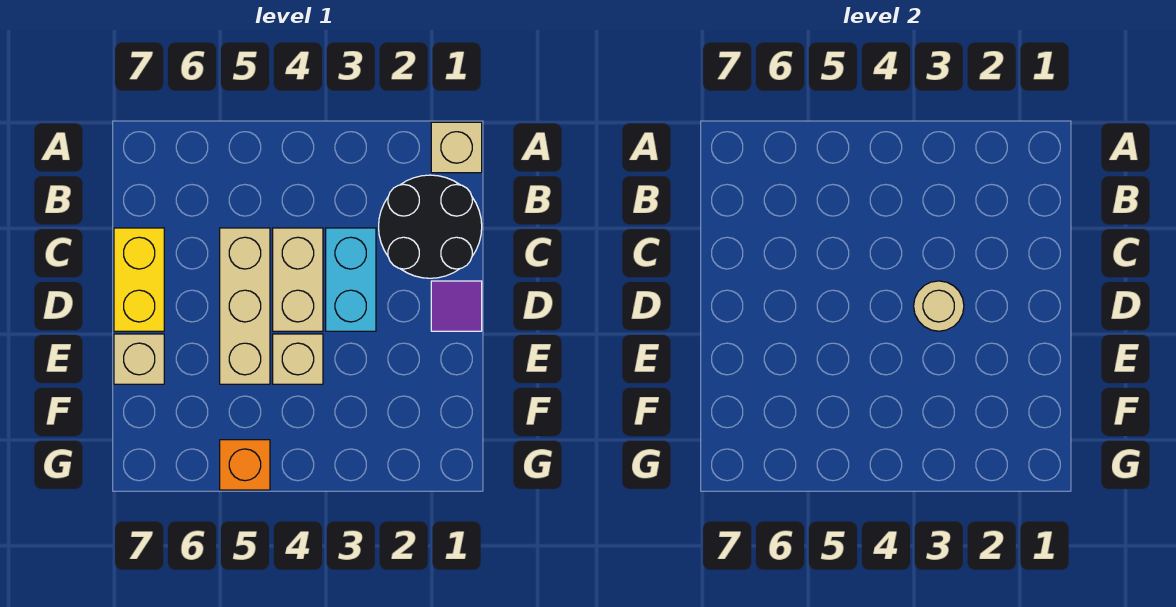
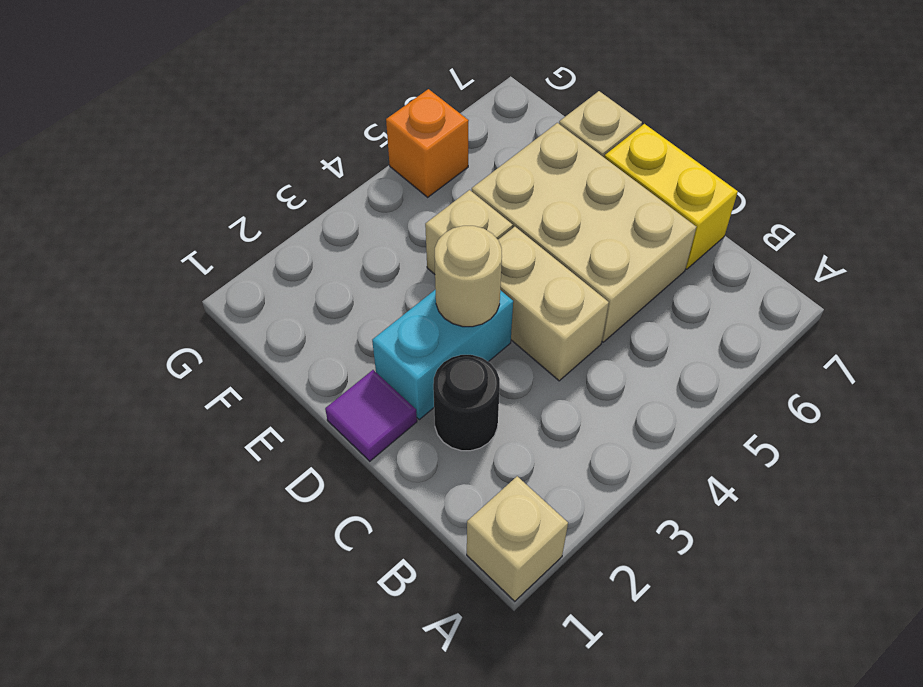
black 2x2 round brick [379,175,482,278] -> black 1x1 round brick [433,355,500,451]
cyan 1x2 brick [326,228,376,331] -> cyan 1x2 brick turned to [372,289,513,420]
tan 1x3 brick [220,228,270,384] -> tan 2x3 brick [472,123,696,342]

